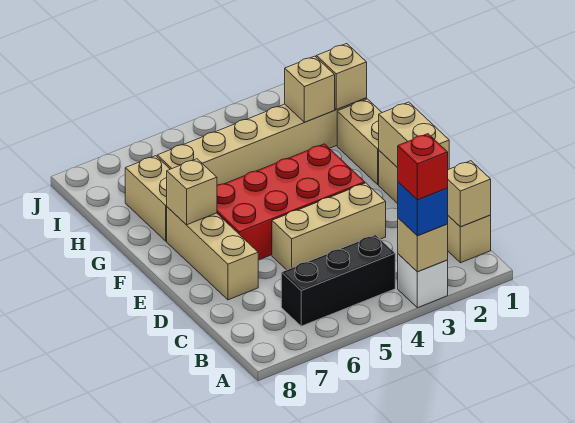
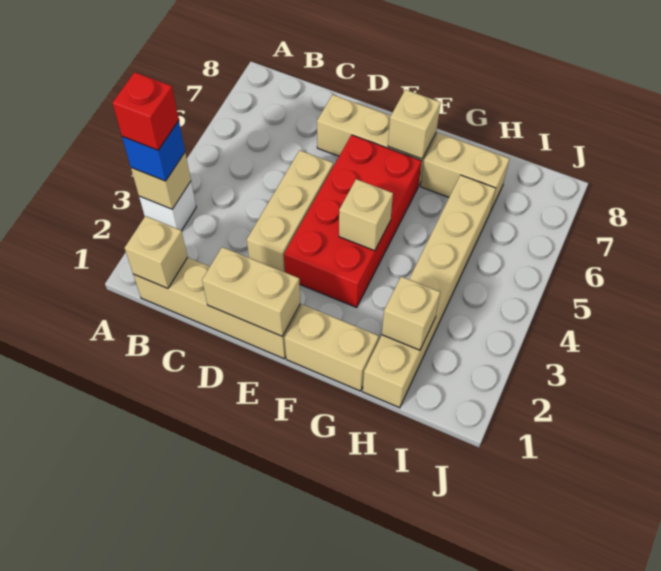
black 1x3 brick [281,235,395,326] -> none
tan 1x1 brick [316,44,367,110] -> tan 1x1 brick moved to [339,179,393,251]

